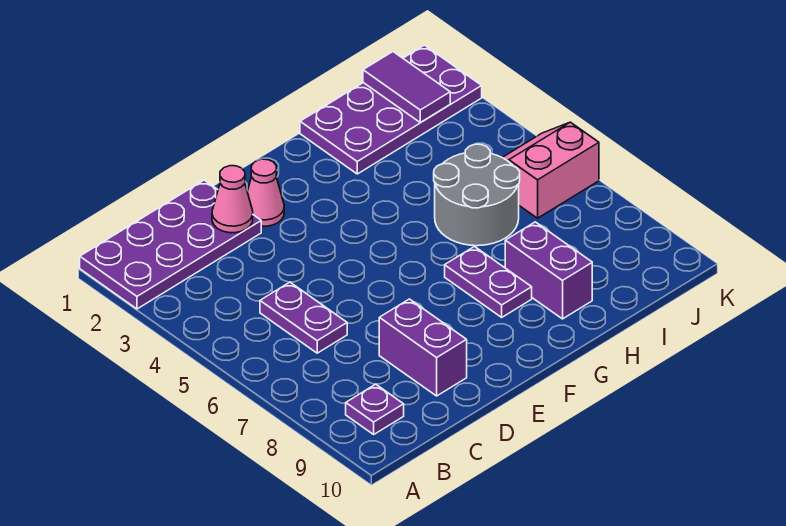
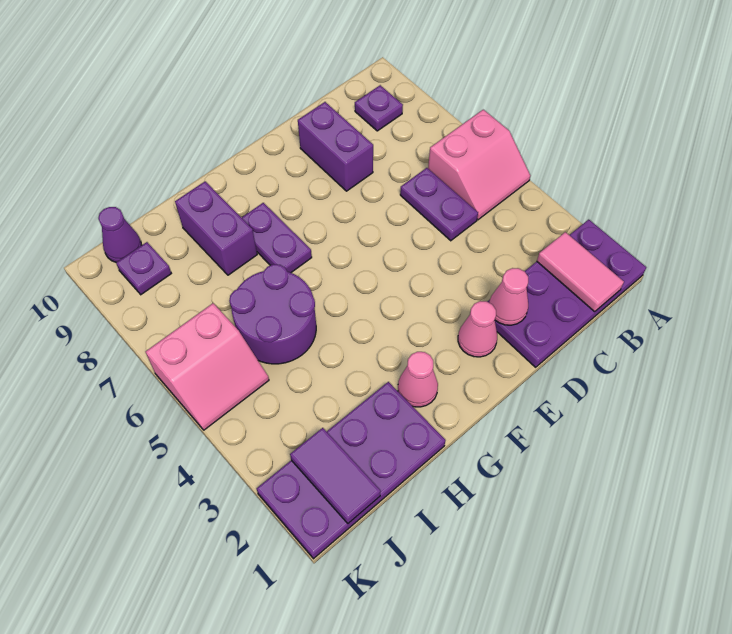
none -> pink 2x2 slope [428,110,531,220]
none -> pink 1x2 tile [537,232,624,312]
none -> pink 1x1 cone [398,352,438,407]
grey 2x2 round brick [434,144,520,246] -> purple 2x2 round brick [229,264,316,364]
none -> purple 1x1 plate [116,242,171,295]
none -> purple 1x1 cone [98,207,142,262]

